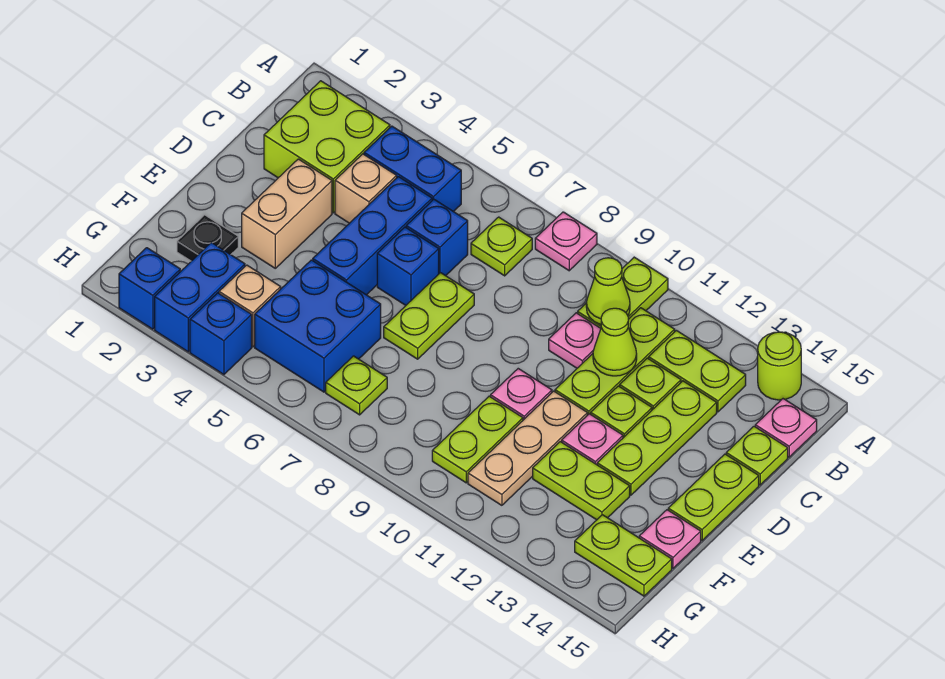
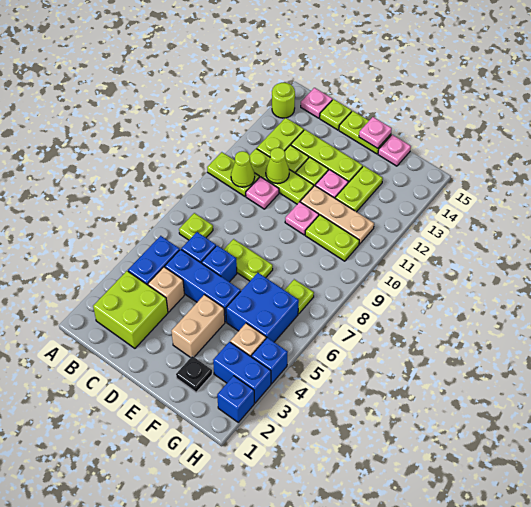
pink 1x1 plate [535,212,597,271] -> pink 1x1 plate moved to [359,117,392,148]
tan 1x2 brick [242,159,332,268] -> tan 1x2 brick turned to [171,295,225,358]
lime 1x2 plate [575,515,672,596] -> none

